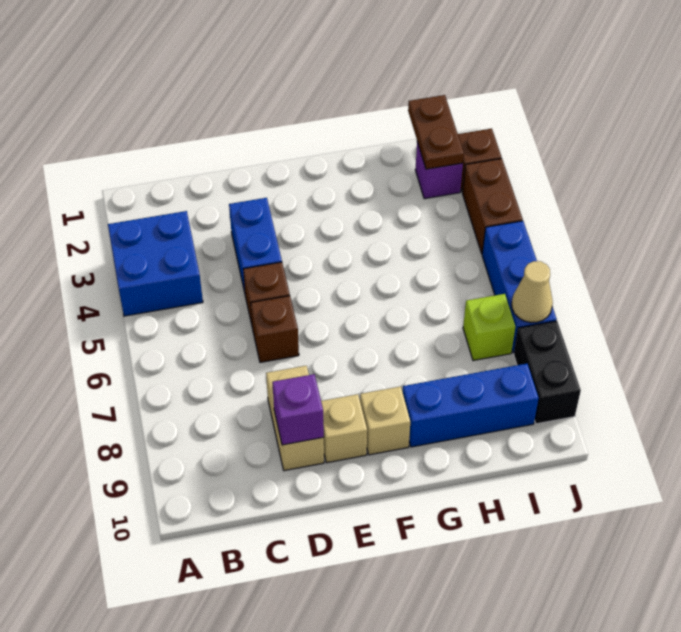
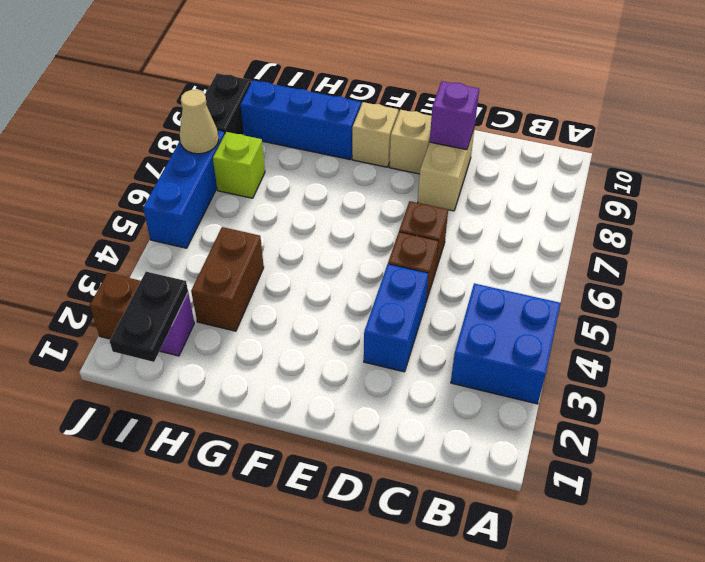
brown 1x2 plate [408,95,464,169] -> black 1x2 plate [110,272,188,362]
brown 1x2 brick [462,158,523,253] -> brown 1x2 brick moved to [191,227,264,331]

